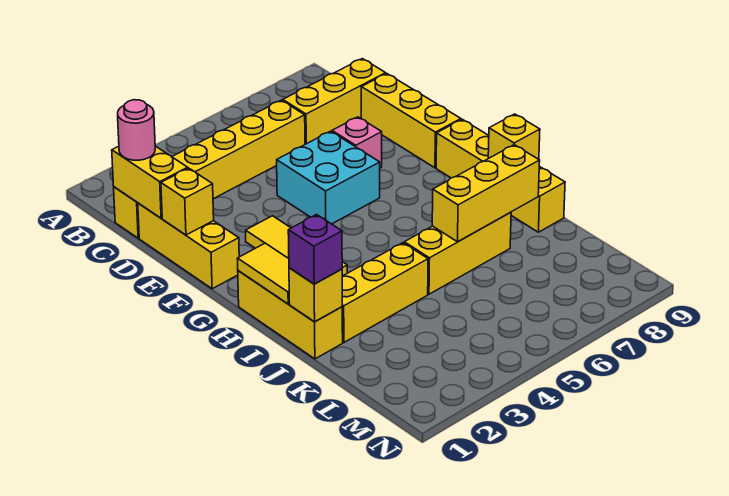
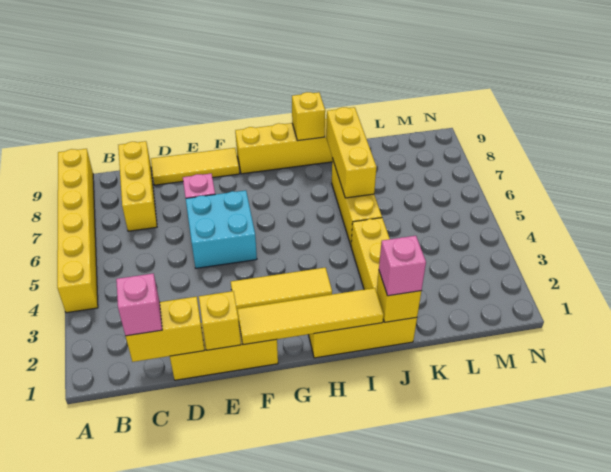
yellow 1x6 brick [114,100,305,238] -> yellow 1x6 brick moved to [57,149,98,313]
pink 1x1 round brick [118,100,155,160] -> pink 1x1 brick [116,274,162,336]
yellow 1x3 brick [361,74,461,168] -> yellow 1x3 tile [151,148,240,185]
yellow 1x2 tile [237,243,289,304] -> yellow 1x4 tile [237,288,384,345]
purple 1x1 brick [288,215,342,284] -> pink 1x1 brick [379,236,426,296]

